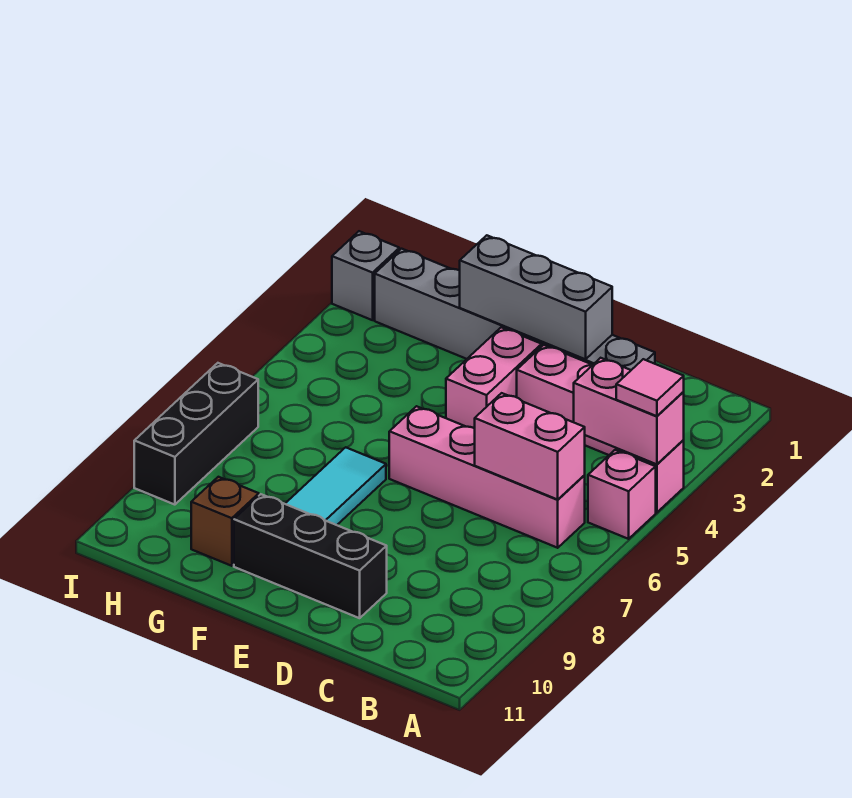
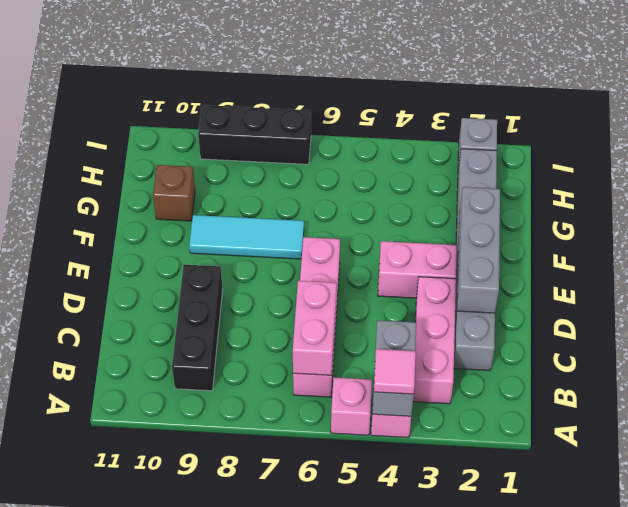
pink 1x2 brick [574,358,684,464] -> grey 1x2 brick [372,321,416,416]
black 1x3 brick [234,494,387,618] -> black 1x3 brick moved to [172,264,223,391]

